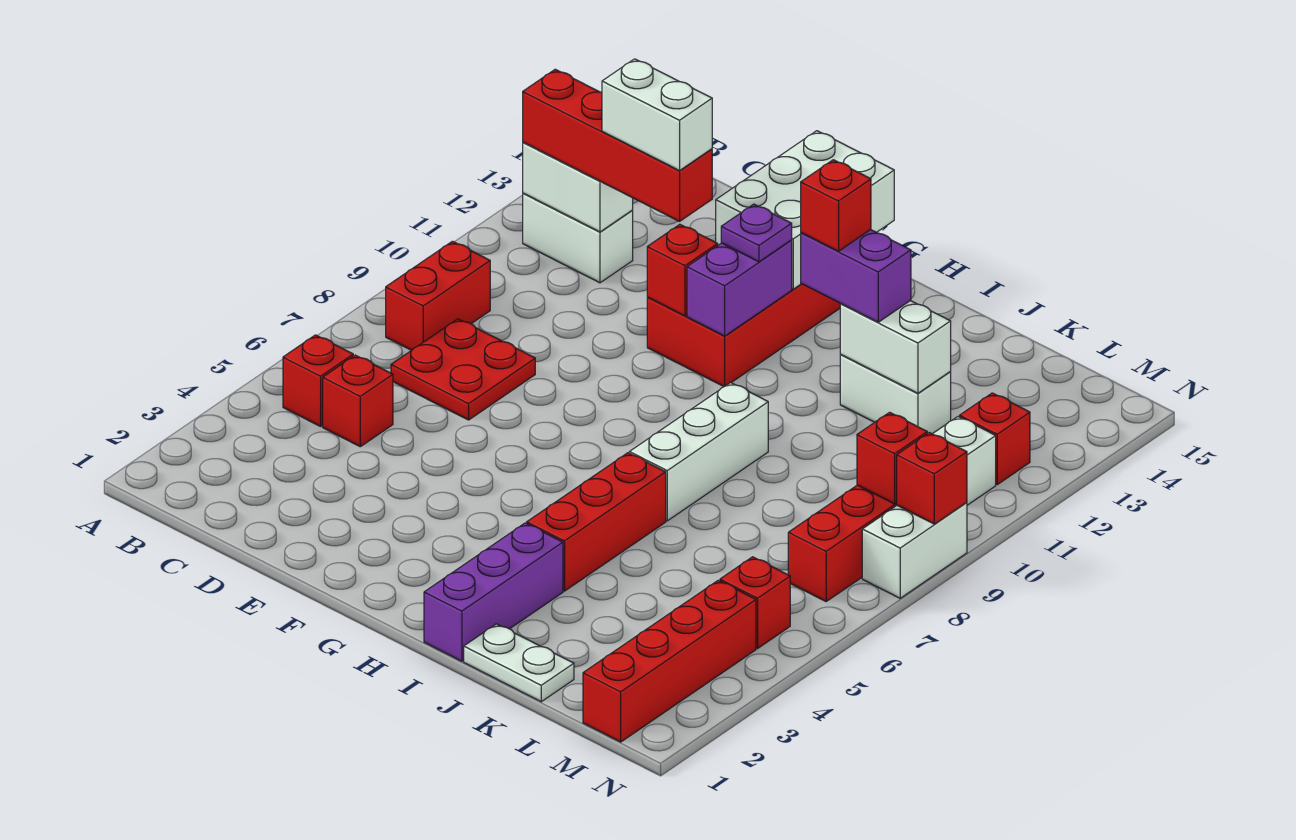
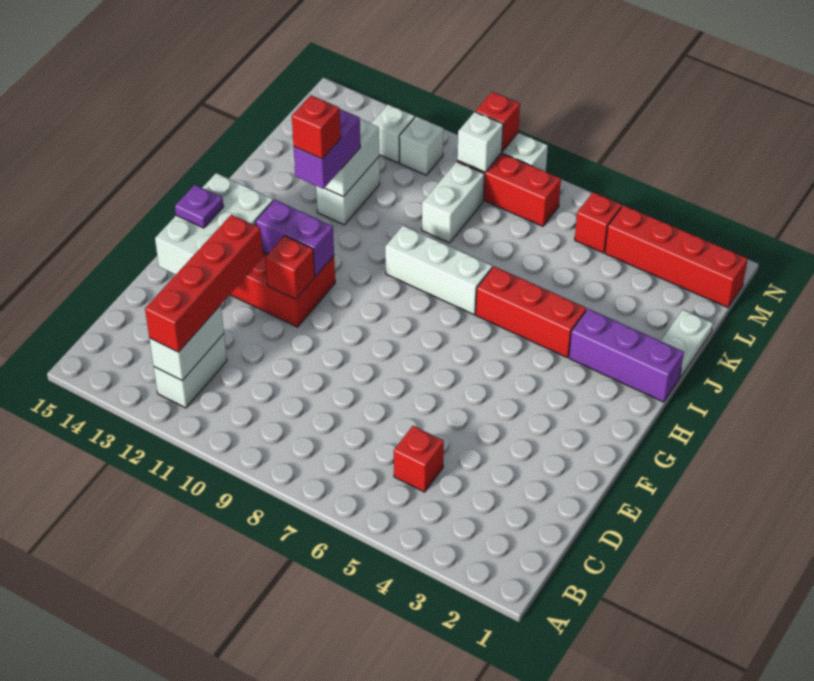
red 1x1 brick [283,335,353,426] -> none
red 1x2 brick [386,241,490,350] -> none
red 2x2 plate [391,319,535,420] -> none
white 1x2 brick [602,59,712,171] -> white 1x2 brick moved to [422,162,485,243]
white 2x3 brick [716,131,894,289] -> white 2x3 brick turned to [155,173,273,275]
purple 1x1 plate [721,204,792,262] -> purple 1x1 plate moved to [175,185,224,228]
red 1x1 brick [857,412,927,504] -> white 1x1 brick [457,112,503,172]
red 1x1 brick [960,393,1030,484] -> white 1x1 brick [372,105,415,163]

